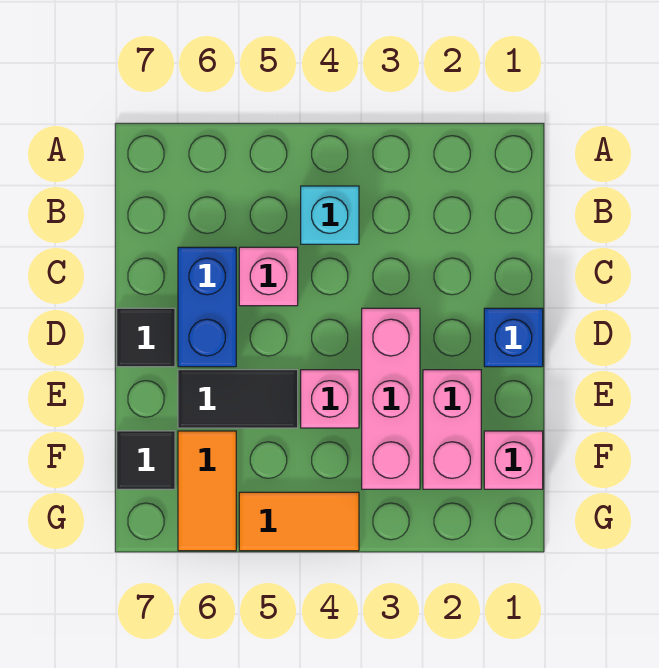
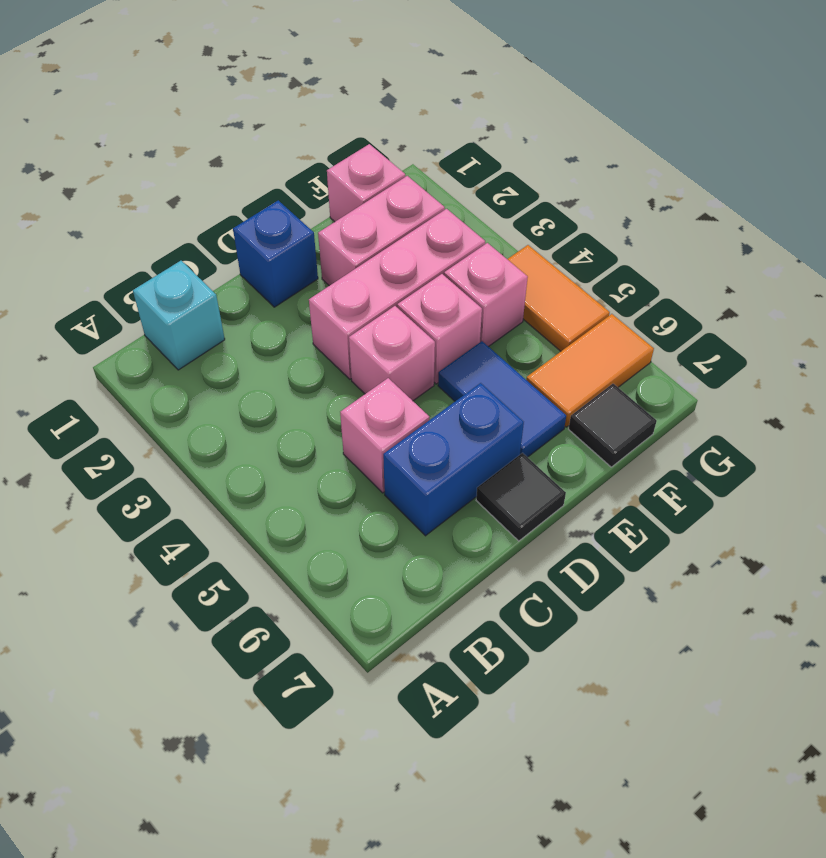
cyan 1x1 brick [301,186,359,244] -> cyan 1x1 brick moved to [133,261,225,370]
none -> pink 1x1 brick [349,306,435,401]
black 1x2 tile [178,370,298,428] -> blue 1x2 tile [438,341,566,457]
none -> pink 1x1 brick [444,243,528,347]

